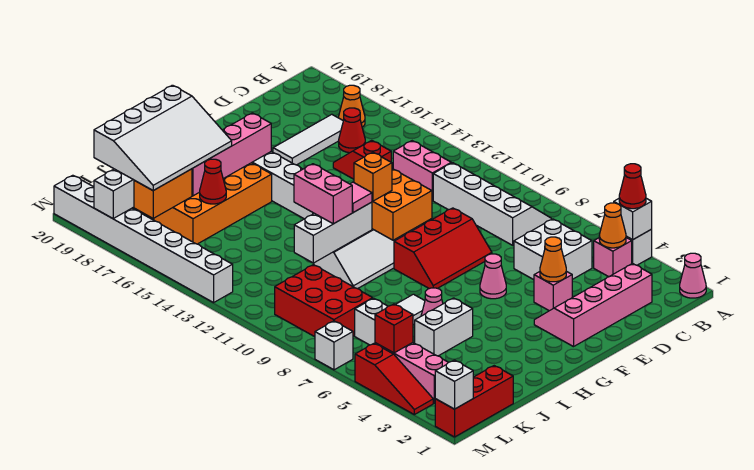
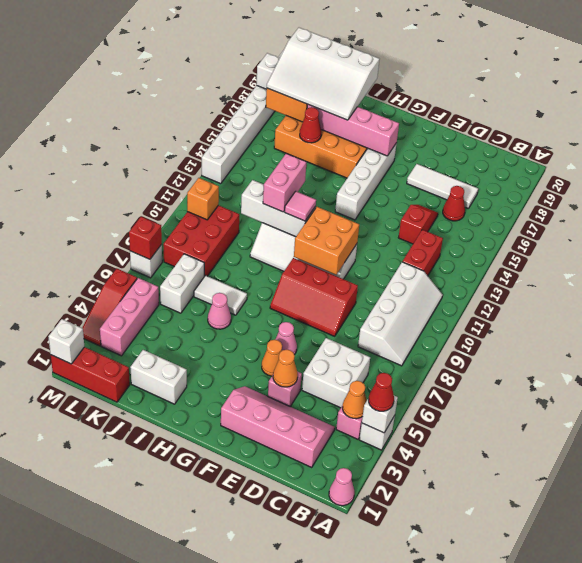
orange 1x1 cone [338,85,365,127] -> orange 1x1 cone moved to [262,340,282,376]
pink 1x2 brick [393,141,451,201] -> red 1x2 brick [402,230,443,276]
orange 1x1 brick [354,152,392,201] -> orange 1x1 brick moved to [187,178,219,220]
white 1x2 brick [415,298,473,356] -> white 1x2 brick moved to [130,350,187,404]
red 1x1 brick [375,304,413,353] -> red 1x1 brick moved to [129,217,162,259]

